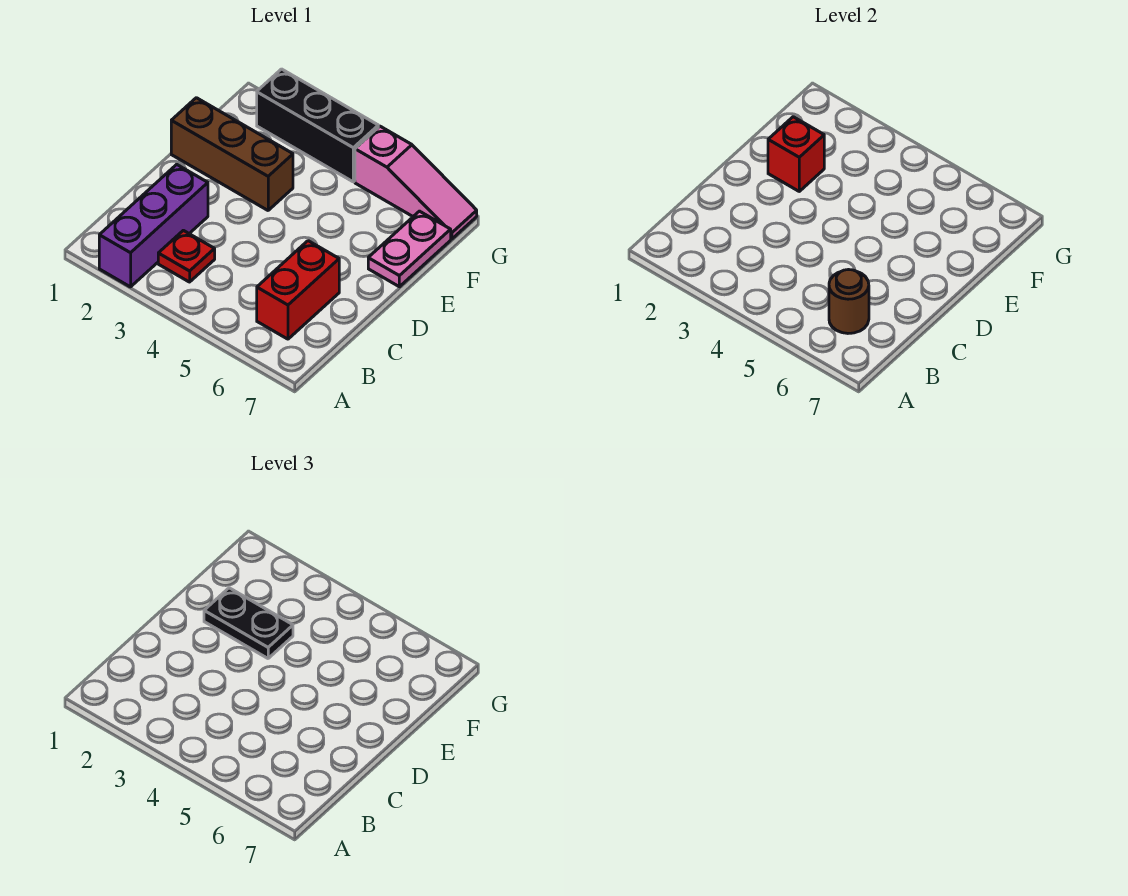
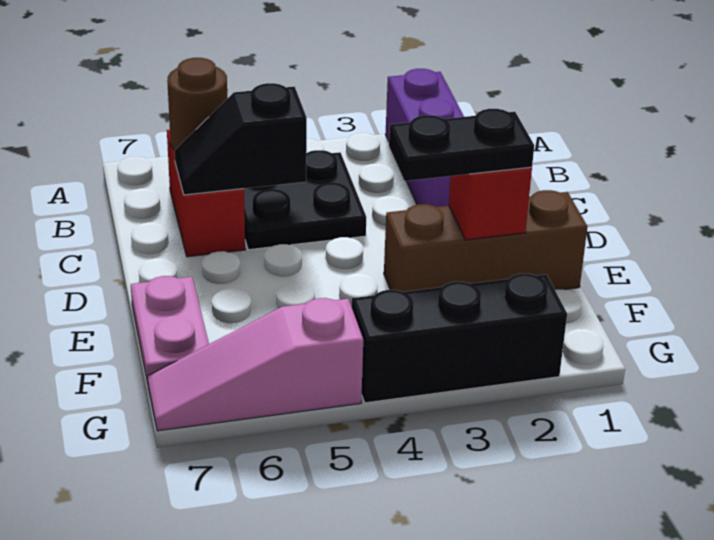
red 1x1 plate [158,230,215,282] -> none
none -> black 2x2 plate [244,150,366,250]
none -> black 1x2 slope [175,83,307,195]

